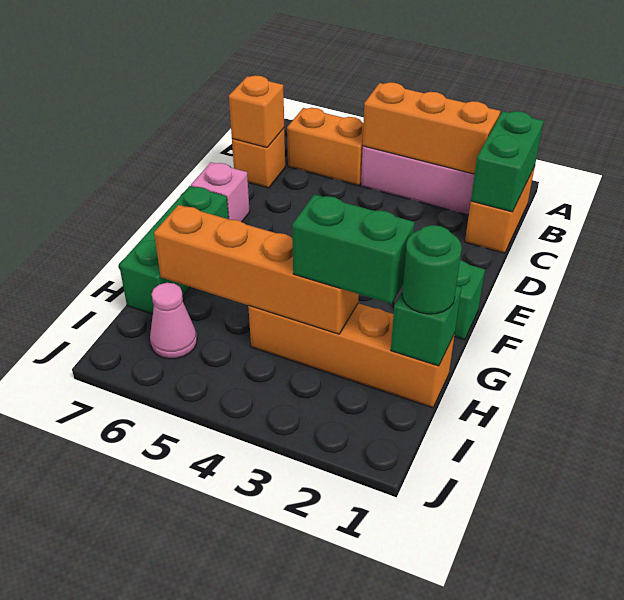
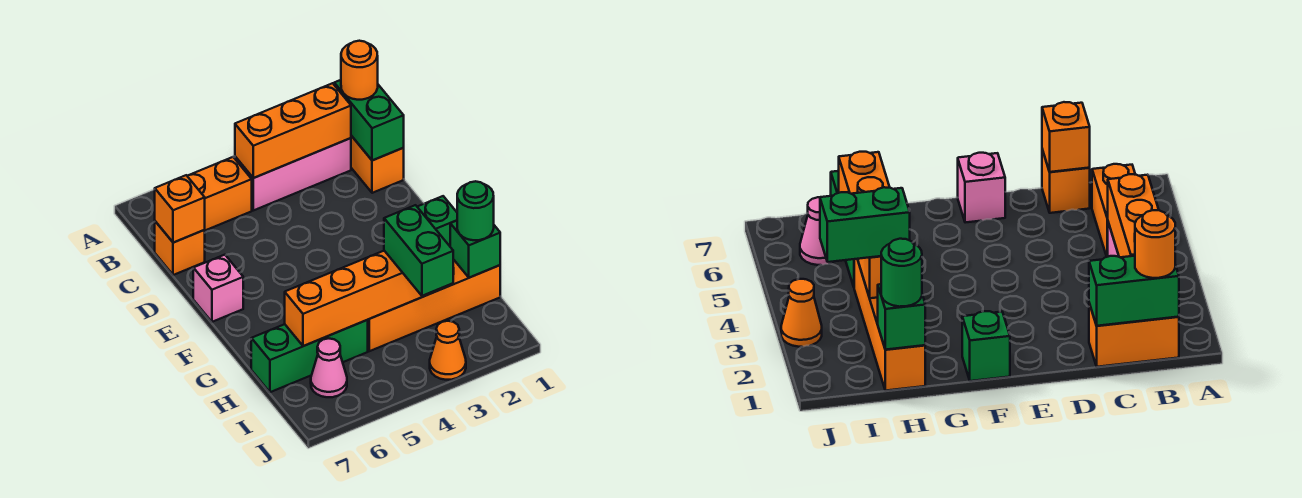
none -> orange 1x1 round brick [341,41,378,100]
green 1x3 brick [119,186,229,314] -> green 1x3 brick turned to [251,320,368,392]
green 1x2 brick [292,194,415,304] -> green 1x2 brick turned to [384,205,453,296]
none -> orange 1x1 cone [430,321,466,380]

